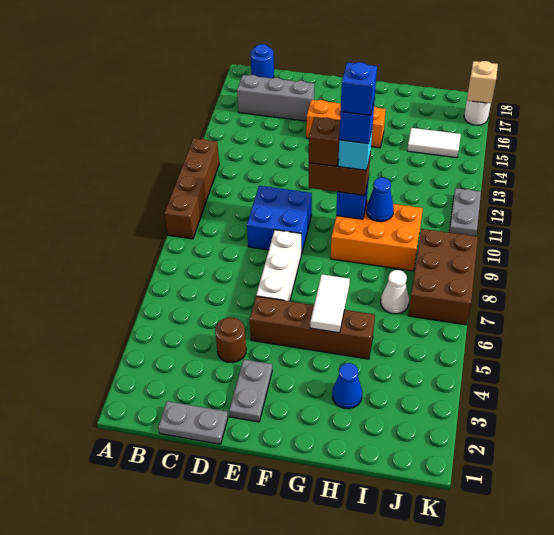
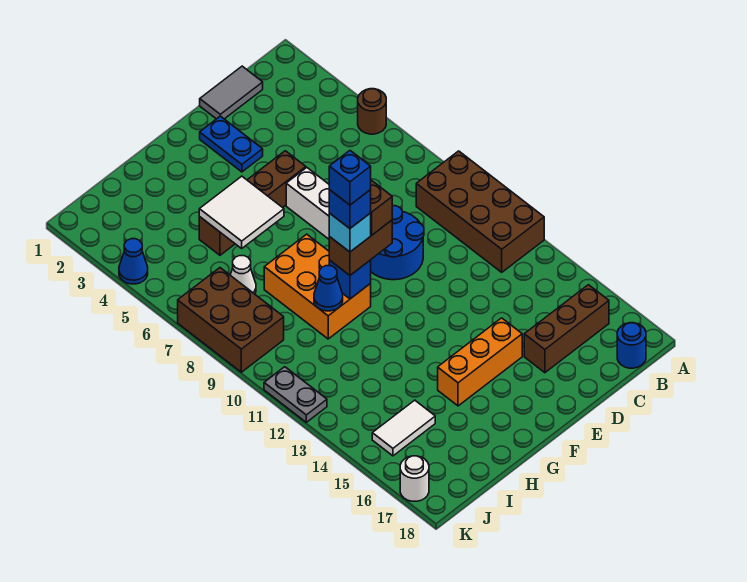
brown 1x4 brick [164,138,219,239] -> brown 2x4 brick [416,151,544,272]
grey 1x3 brick [237,75,314,121] -> brown 1x3 brick [524,285,609,373]
grey 1x2 plate [158,401,228,444] -> grey 1x2 tile [200,66,263,119]
brown 1x1 round brick [215,318,246,363] -> brown 1x1 round brick moved to [358,89,386,134]
blue 2x2 brick [247,186,312,254] -> blue 2x2 round brick [371,206,424,280]
grey 1x2 plate [229,359,272,422] -> blue 1x2 plate [200,116,263,172]
white 1x2 tile [310,274,350,333] -> white 2x2 tile [199,176,284,248]
orange 2x3 brick [331,200,423,271] -> orange 2x3 brick turned to [264,234,371,339]
blue 1x1 cone [332,363,362,409] -> blue 1x1 cone moved to [119,239,148,284]
tan 1x1 brick [467,61,498,103] -> none

